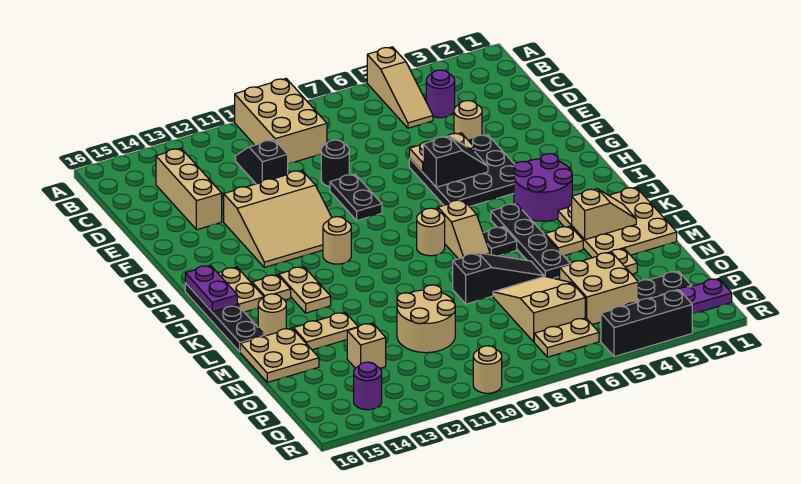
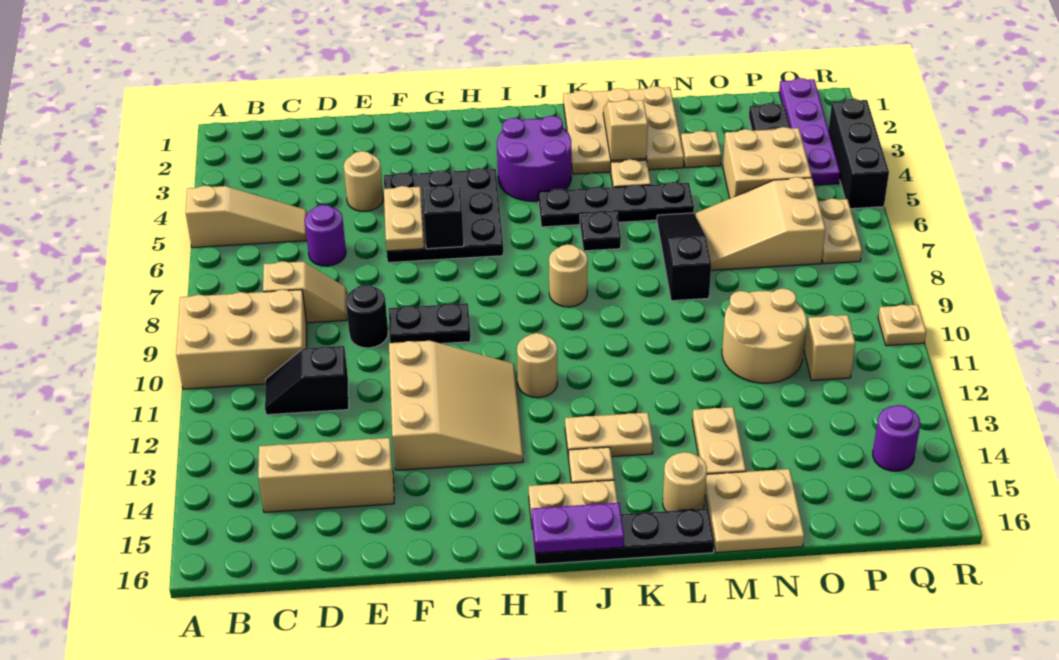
purple 1x1 round brick [426,70,455,118] -> purple 1x1 round brick moved to [305,205,346,266]
tan 1x2 slope [438,200,490,259] -> tan 1x2 slope moved to [263,261,347,323]
tan 1x1 brick [347,323,386,368] -> tan 1x1 brick moved to [804,315,856,381]
tan 1x1 round brick [473,346,502,393] -> tan 1x1 plate [878,305,926,346]

